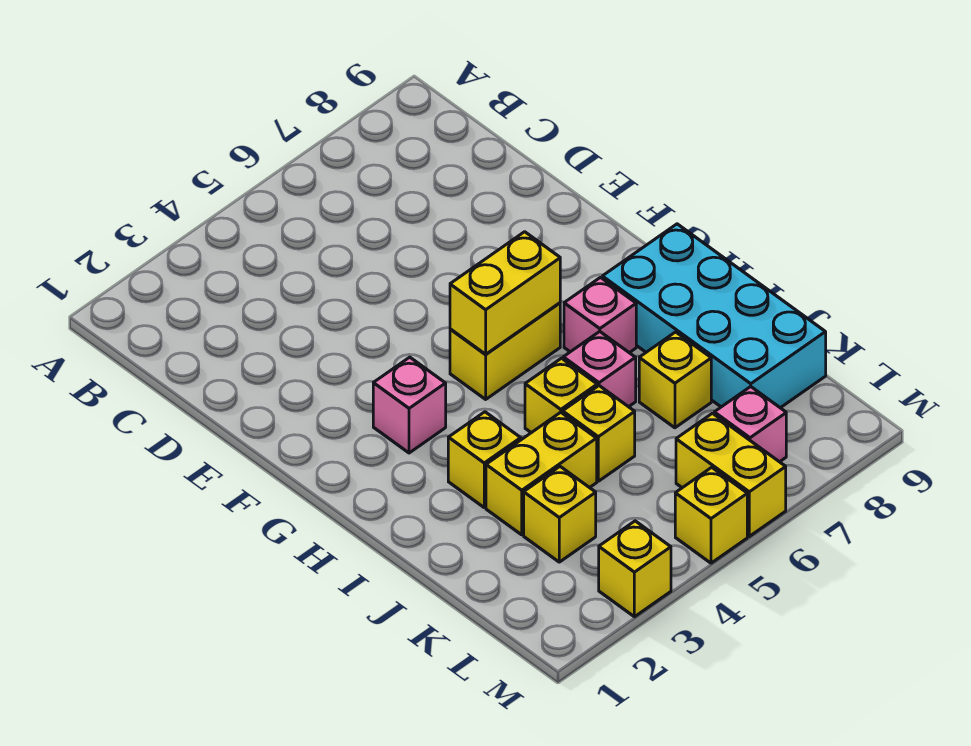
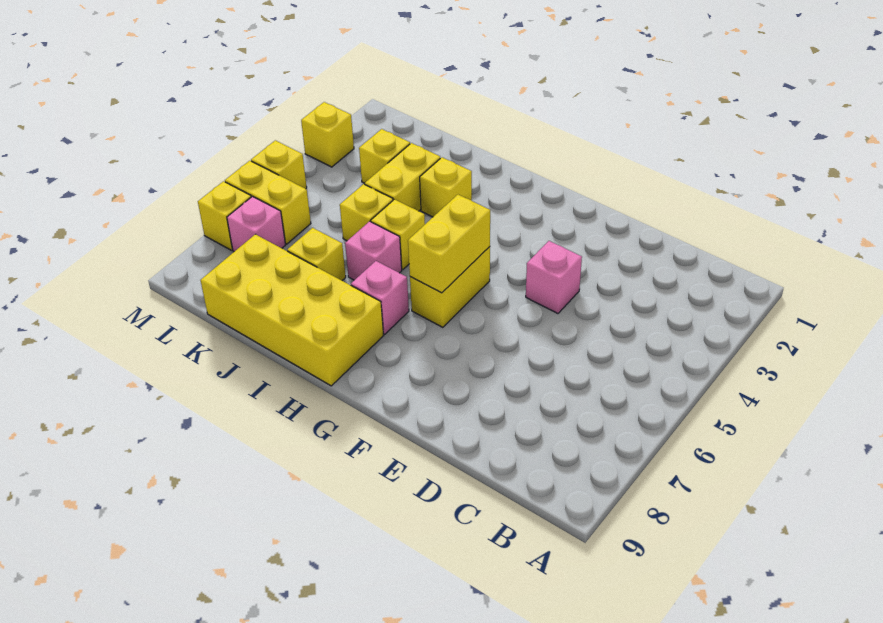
pink 1x1 brick [373,357,446,453] -> pink 1x1 brick moved to [526,241,582,314]
cyan 2x4 brick [602,224,826,408] -> yellow 2x4 brick [200,234,383,386]
none -> yellow 1x1 brick [198,181,251,250]

